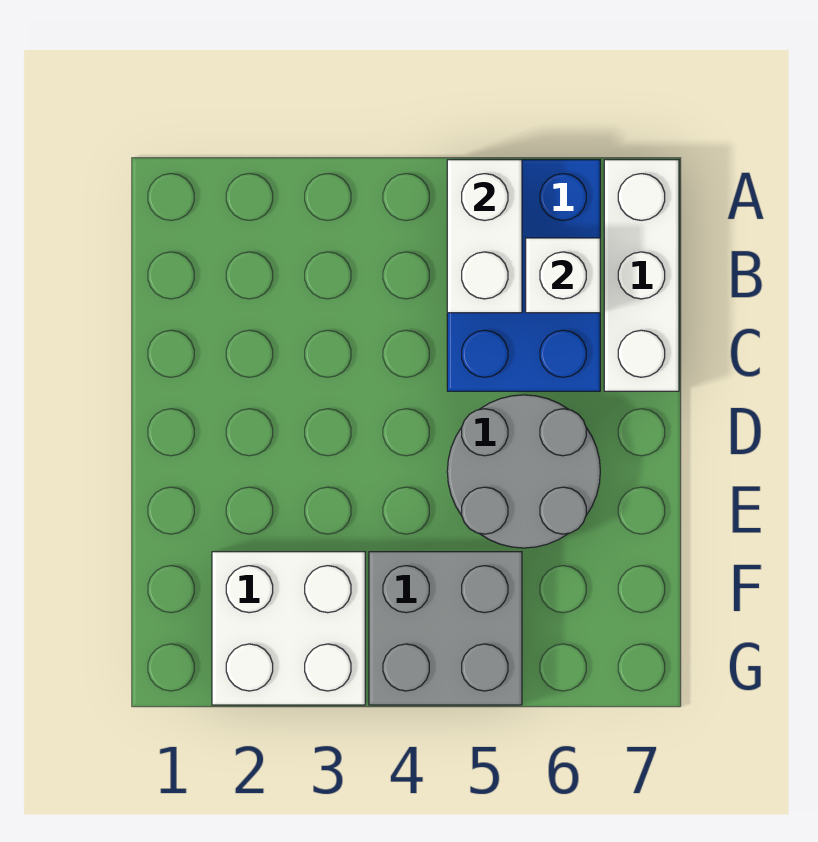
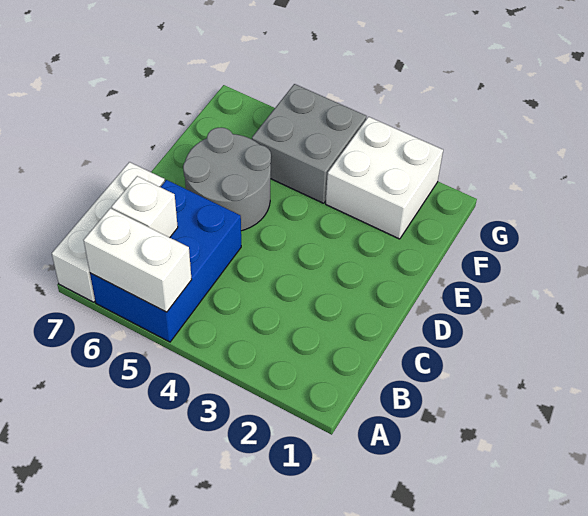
white 1x2 brick [447,160,522,313] -> white 1x2 brick turned to [84,208,192,312]

